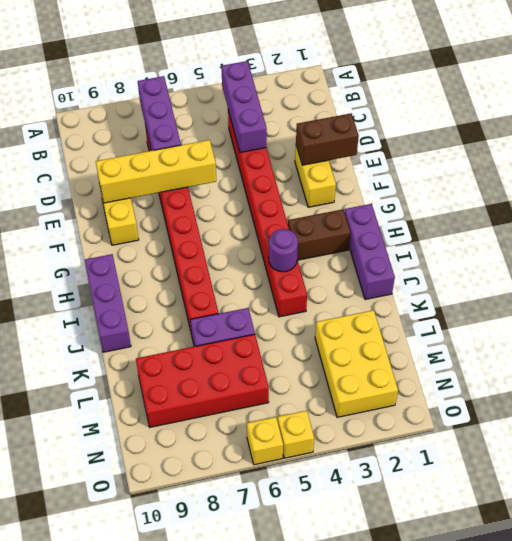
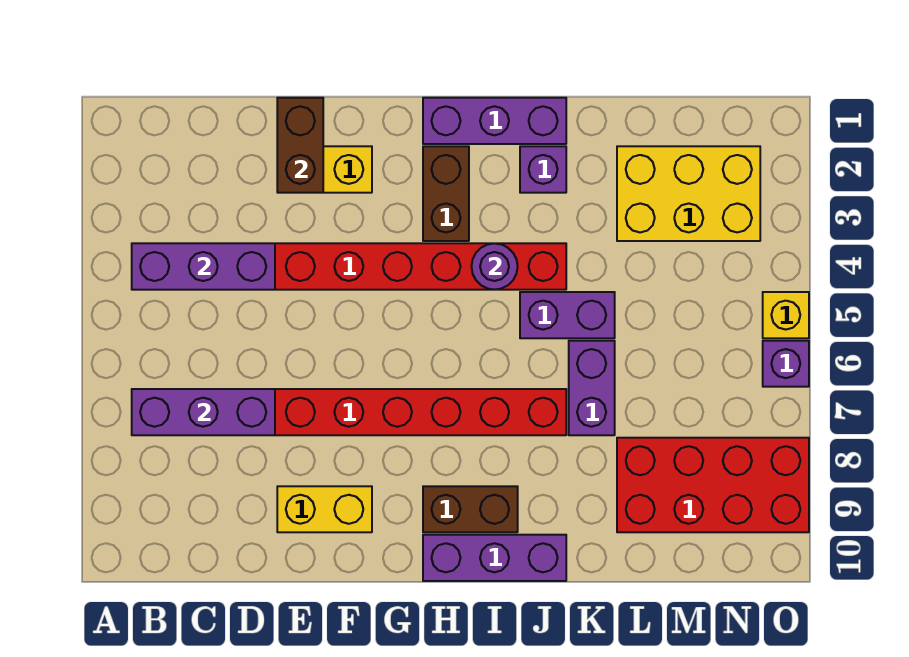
yellow 1x4 brick [96,140,216,203] -> none
none -> brown 1x2 brick [423,486,518,532]
none -> purple 1x1 brick [520,146,566,193]
none -> purple 1x2 brick [520,292,615,338]
red 2x4 brick [136,334,269,427] -> red 2x4 brick turned to [617,438,809,532]
yellow 1x1 brick [247,417,283,465] -> purple 1x1 brick [763,341,809,387]

